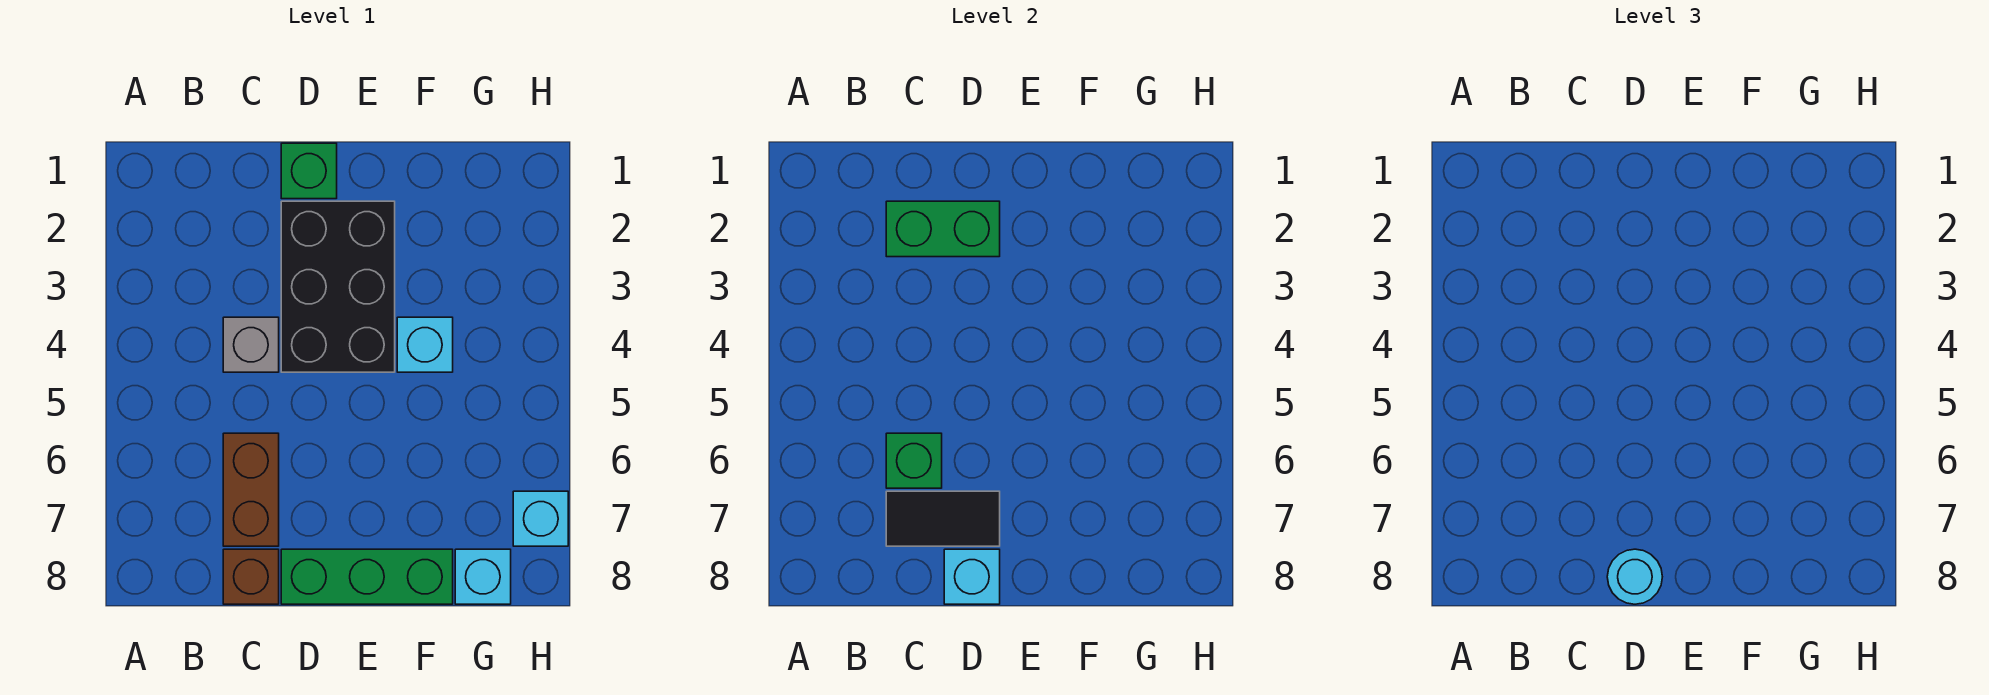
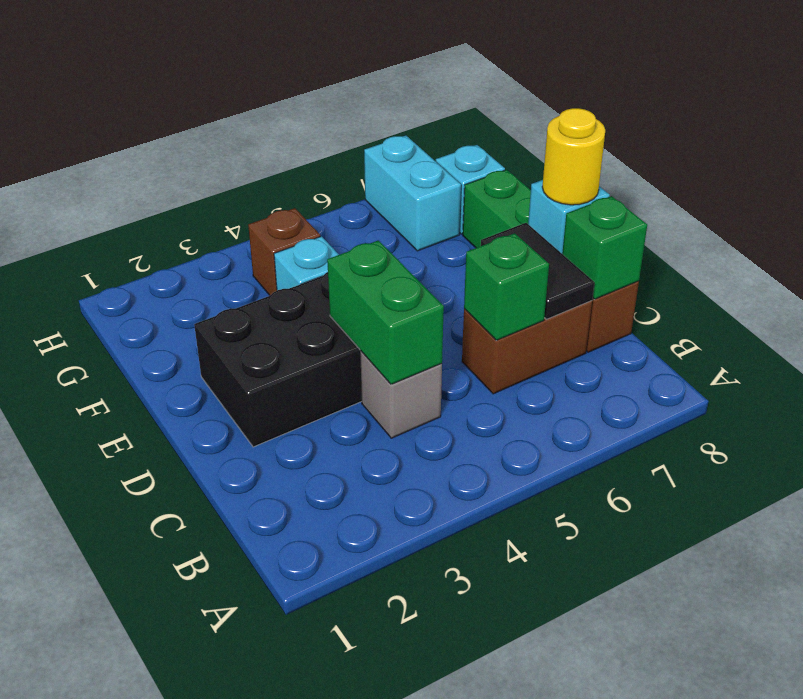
green 1x2 brick [886,201,1000,257] -> green 1x2 brick moved to [327,240,444,384]
green 1x1 brick [281,143,337,199] -> green 1x1 brick moved to [562,196,647,299]
cyan 1x1 round brick [1607,549,1662,604] -> yellow 1x1 round brick [542,108,605,205]
none -> brown 1x1 brick [248,208,320,295]
cyan 1x1 brick [513,491,568,546] -> cyan 1x2 brick [364,136,461,251]

